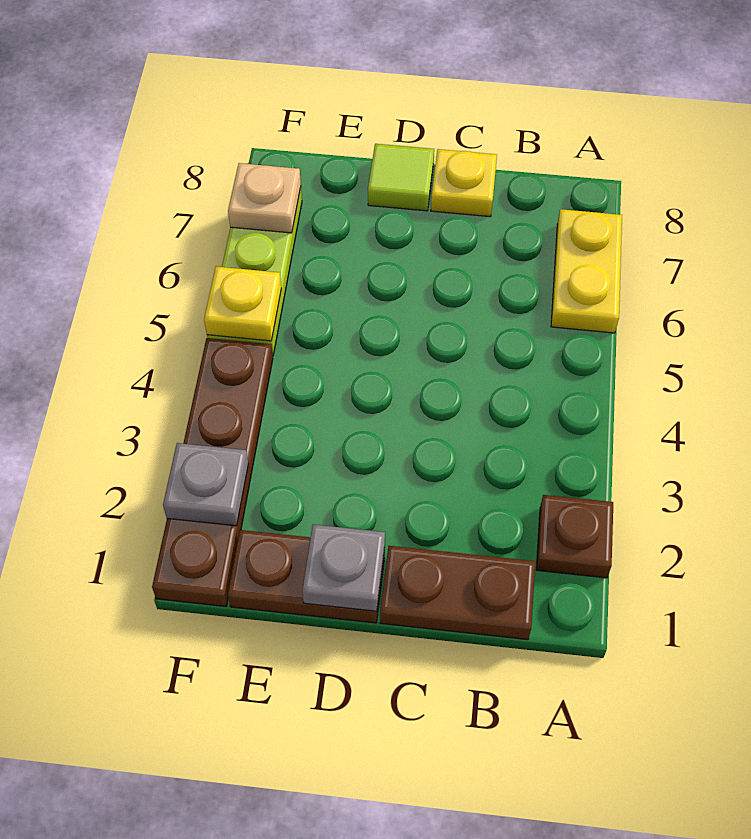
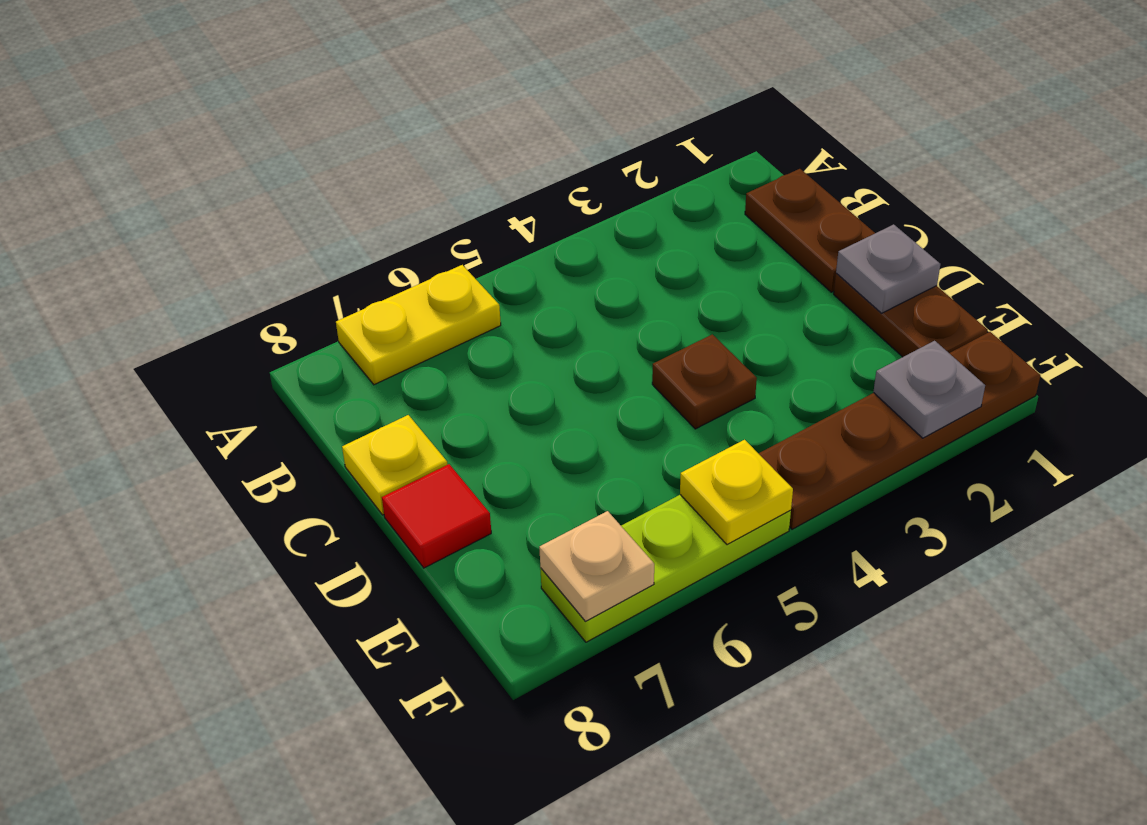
brown 1x1 plate [536,495,613,578] -> brown 1x1 plate moved to [652,334,757,429]
lime 1x1 tile [368,144,434,211] -> red 1x1 tile [382,464,491,568]

